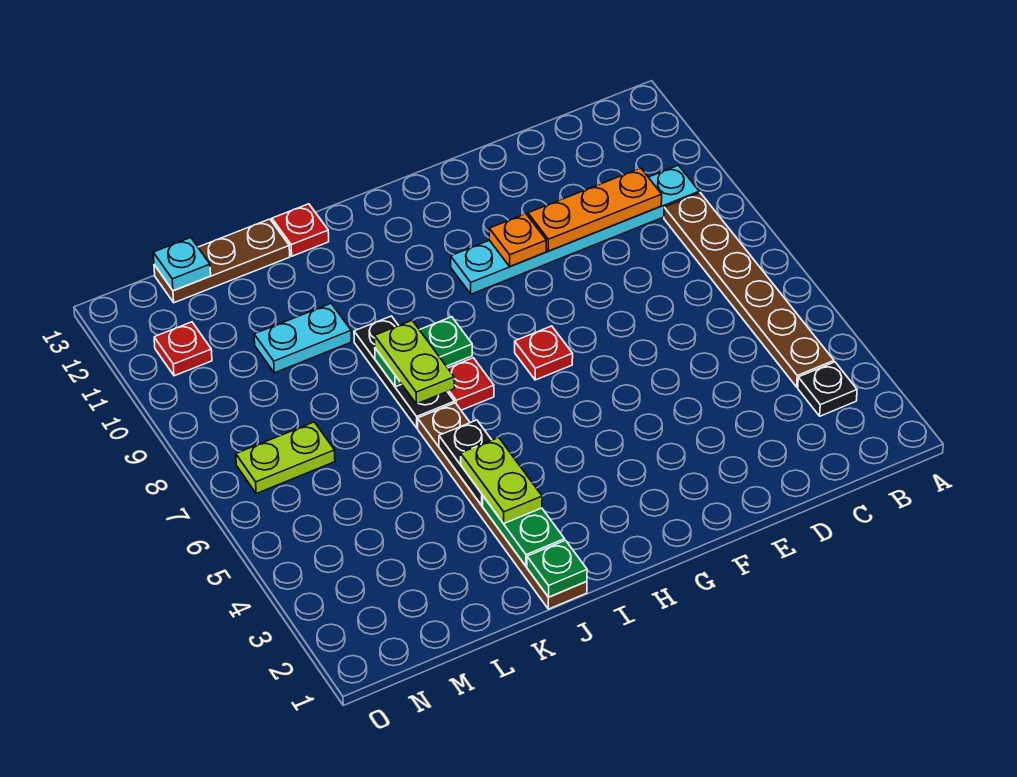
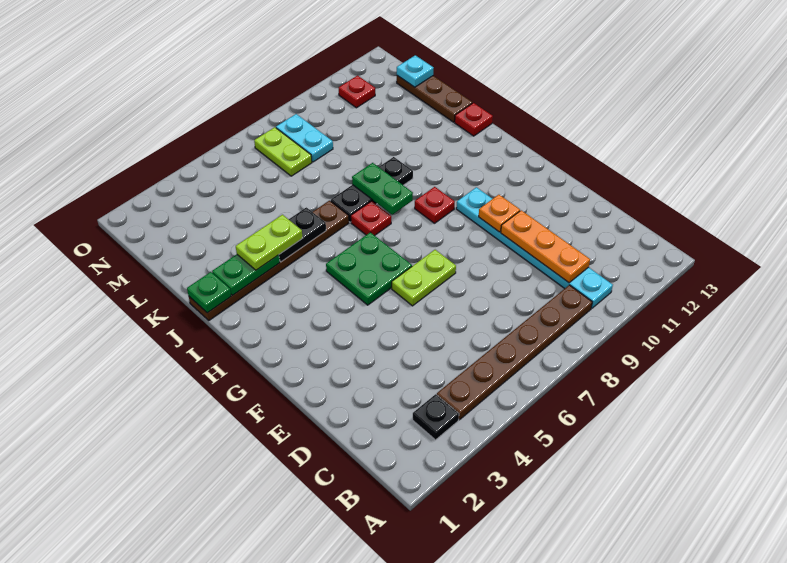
none -> green 2x2 plate [326,232,412,305]
red 1x1 plate [515,326,573,380] -> red 1x1 plate moved to [415,187,455,223]
lime 1x2 plate [375,320,454,404] -> lime 1x2 plate moved to [392,250,456,306]
cyan 1x2 plate [254,303,351,373] -> cyan 1x2 plate moved to [276,114,333,162]

